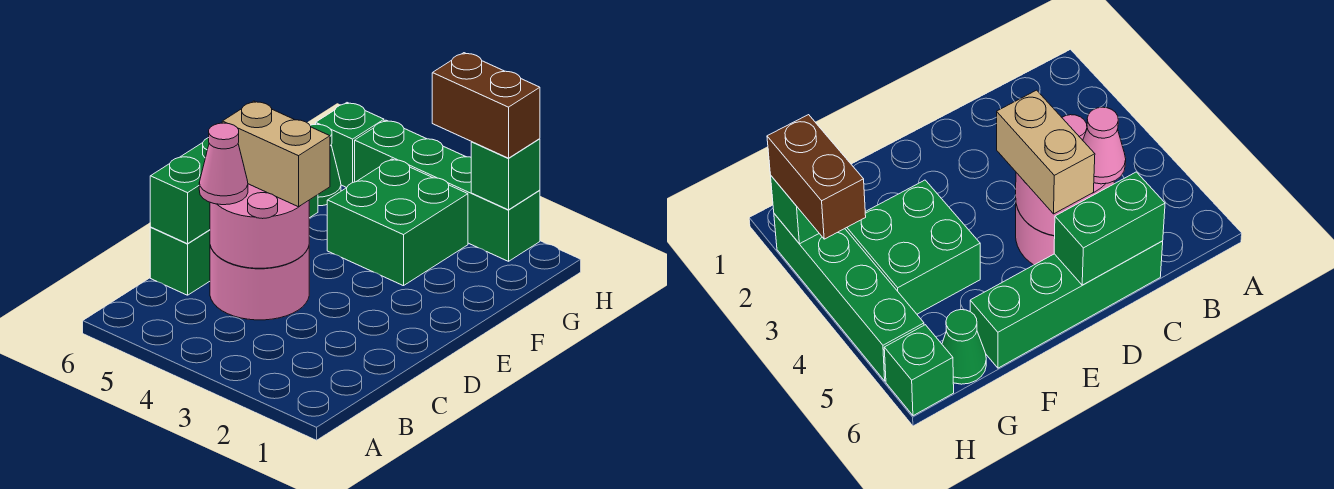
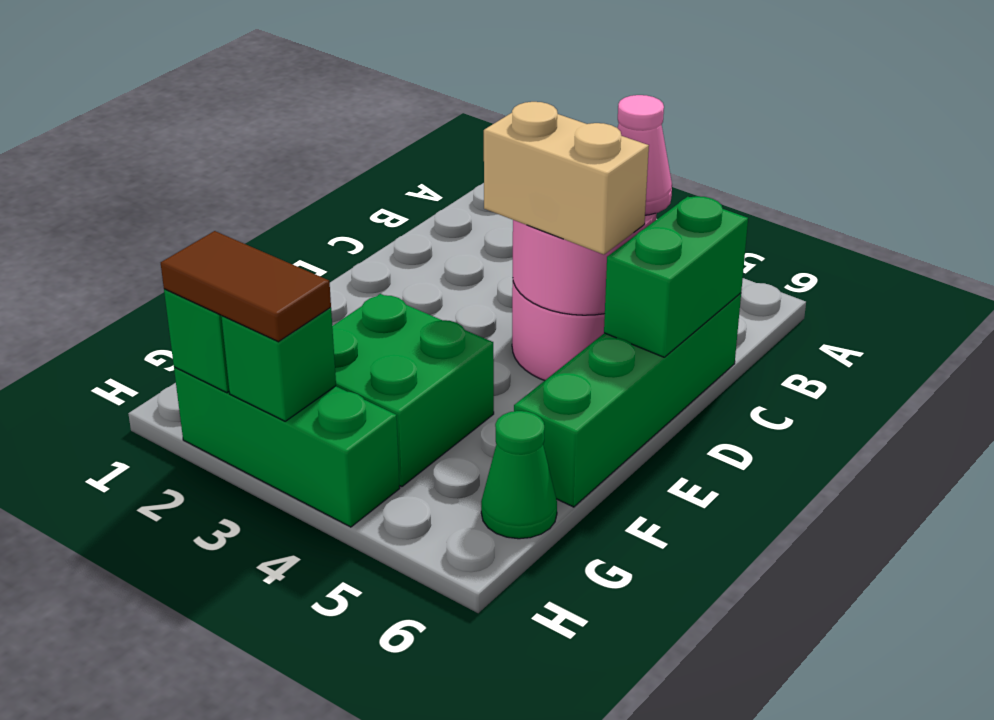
green 1x4 brick [355,120,540,261] -> green 1x3 brick [174,367,400,527]
brown 1x2 brick [432,53,540,158] -> brown 1x2 tile [161,231,331,342]
green 1x1 brick [316,103,384,188] -> green 1x1 brick moved to [221,308,336,421]

